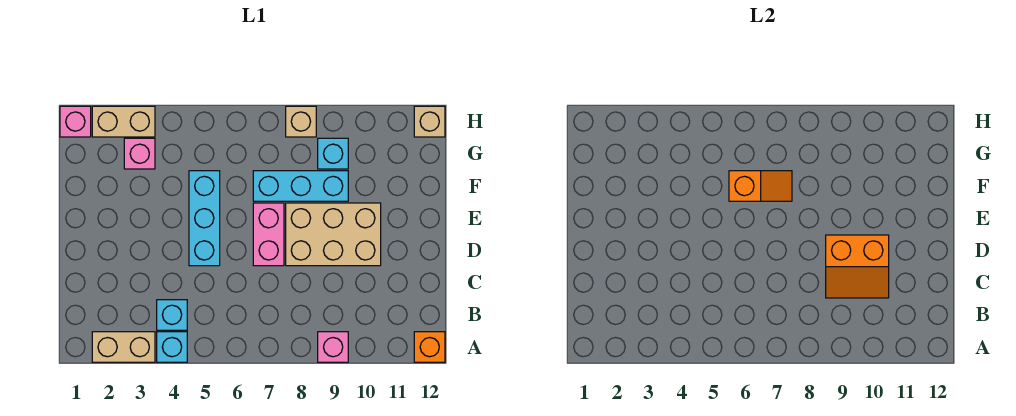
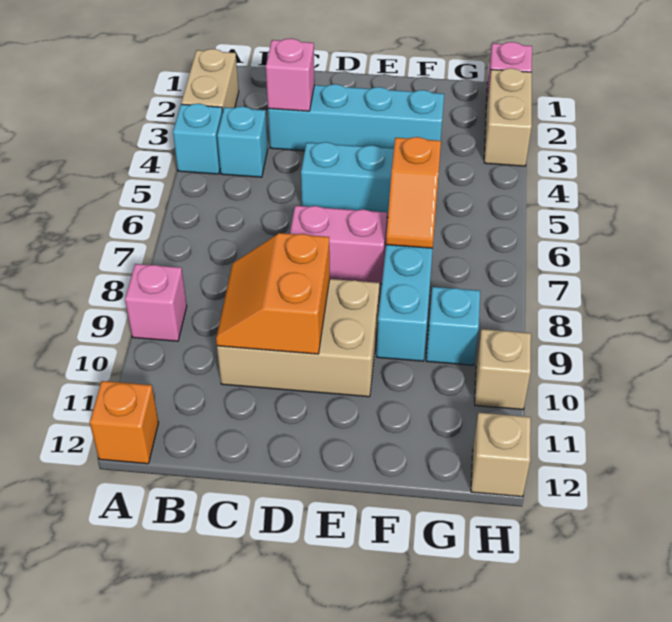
none -> cyan 1x4 brick [268,84,444,151]
tan 2x3 brick [286,203,381,266] -> tan 2x3 brick turned to [217,279,380,397]
pink 1x1 brick [124,138,155,169] -> pink 1x1 brick moved to [266,38,314,111]
tan 1x1 brick [286,106,316,137] -> tan 1x1 brick moved to [475,329,531,410]

